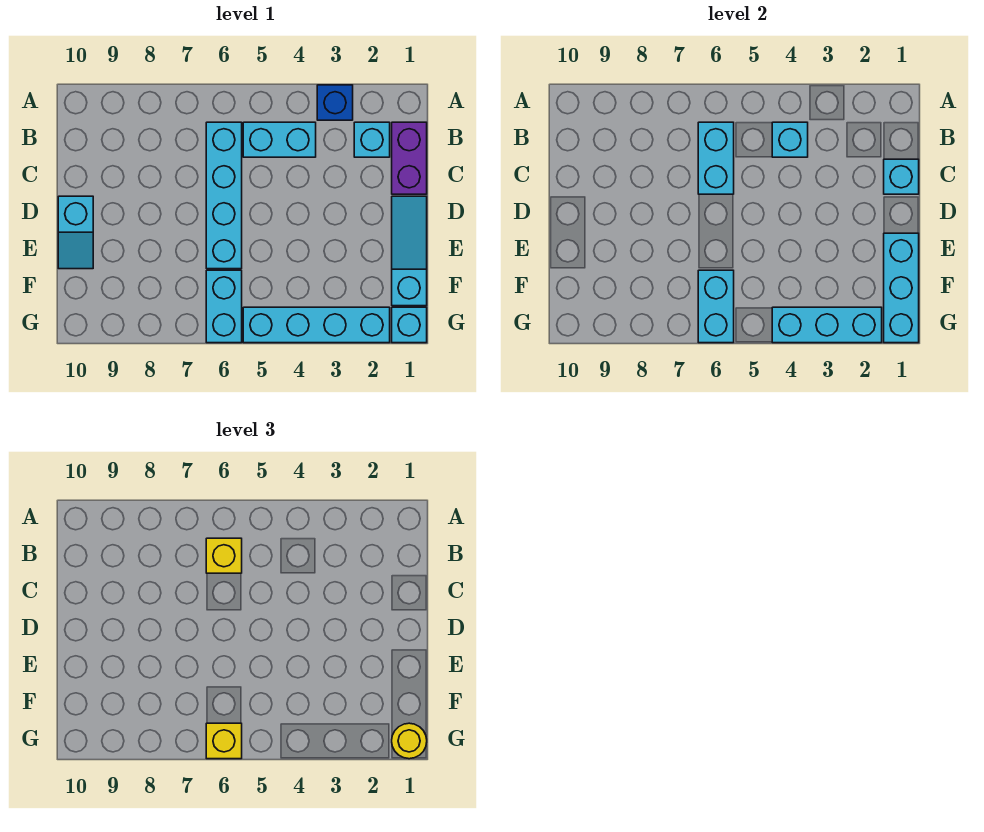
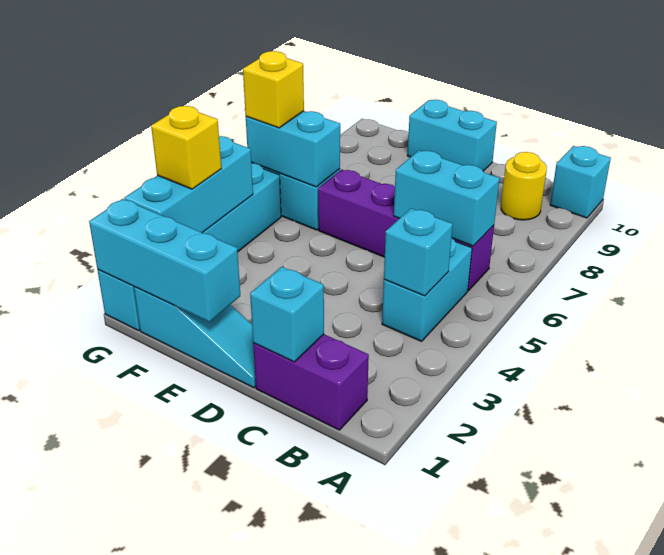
blue 1x1 brick [317,85,353,120] -> none
cyan 1x1 brick [354,122,390,157] -> cyan 1x1 brick moved to [550,146,611,218]
cyan 1x4 brick [206,122,242,269] -> purple 1x4 brick [318,170,494,291]
yellow 1x1 brick [206,538,242,573] -> yellow 1x1 brick moved to [151,106,221,189]
cyan 1x2 slope [58,196,93,269] -> cyan 1x2 brick [407,100,497,171]
yellow 1x1 round brick [392,723,427,759] -> yellow 1x1 round brick moved to [501,152,547,220]

